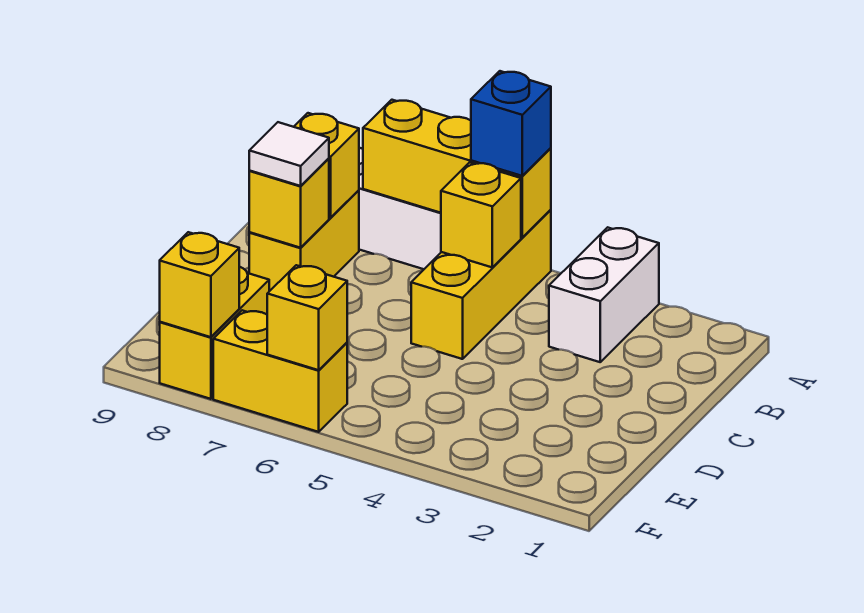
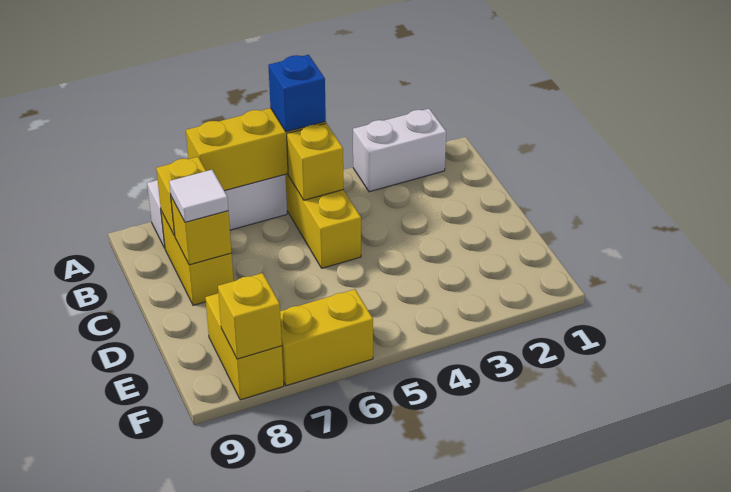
white 1x2 brick [549,227,659,362] -> white 1x2 brick turned to [353,109,446,192]
yellow 1x1 brick [267,265,347,370] -> none

